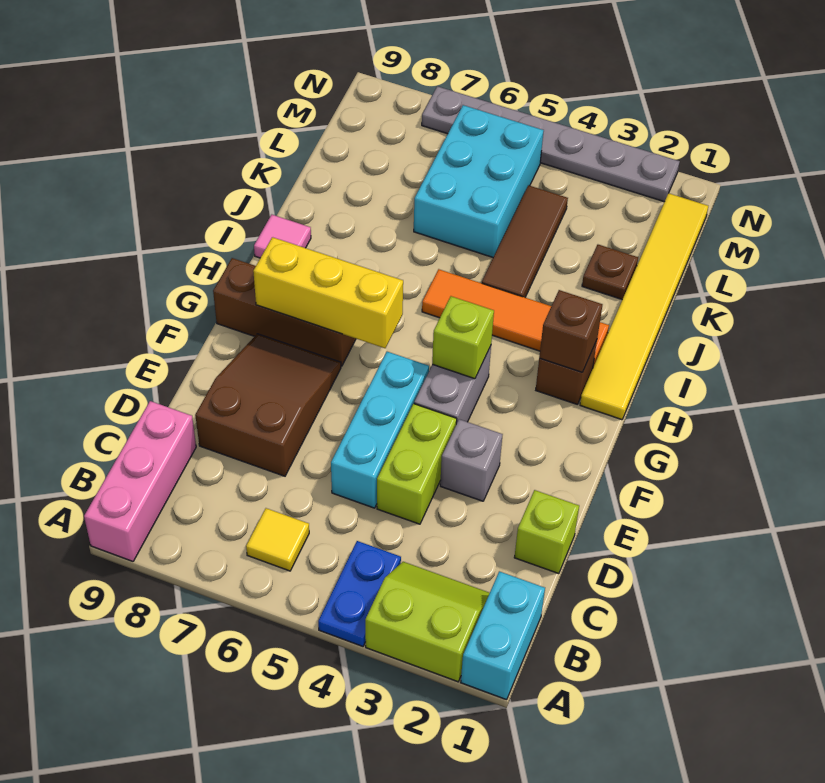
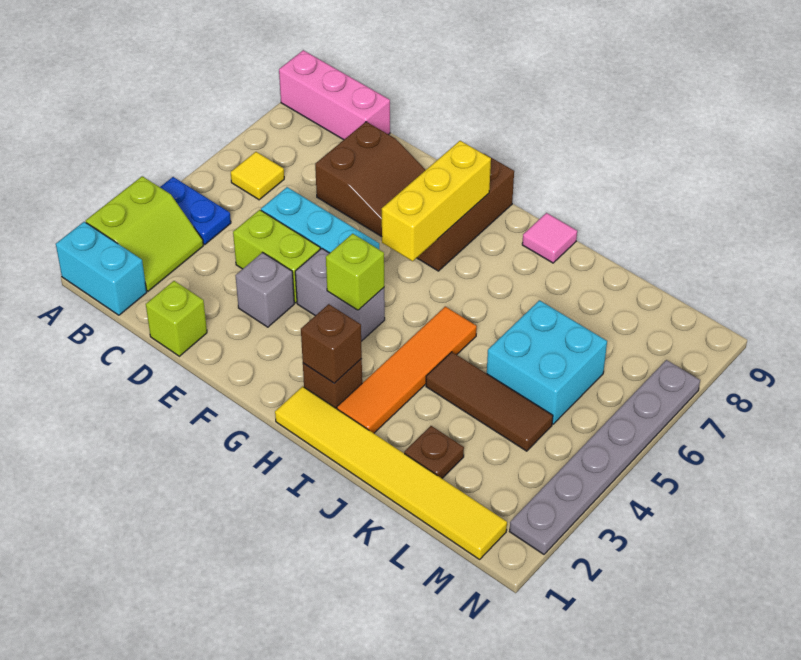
cyan 2x3 brick [414,105,544,257] -> cyan 2x2 brick [487,300,607,424]

